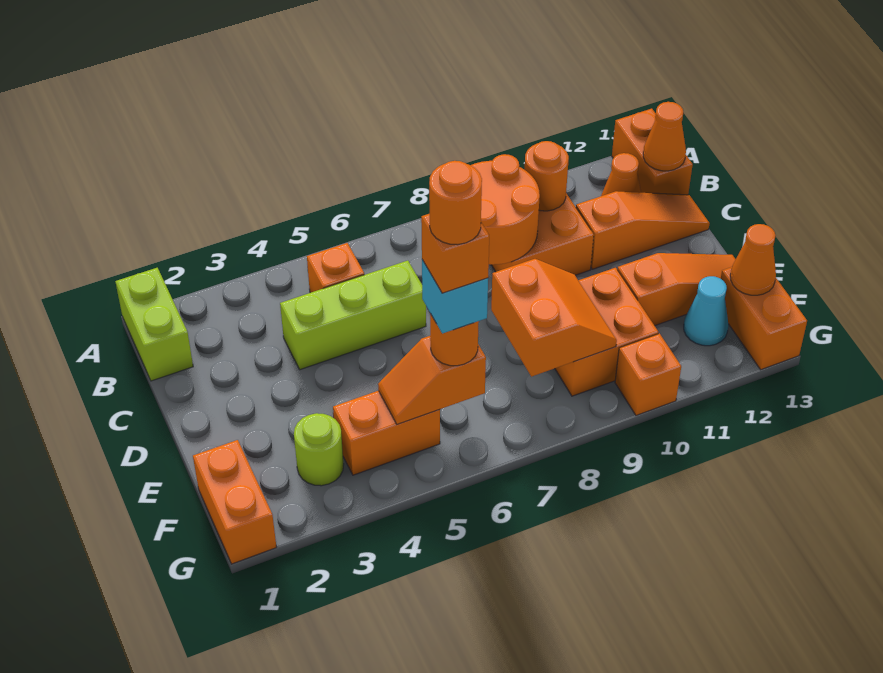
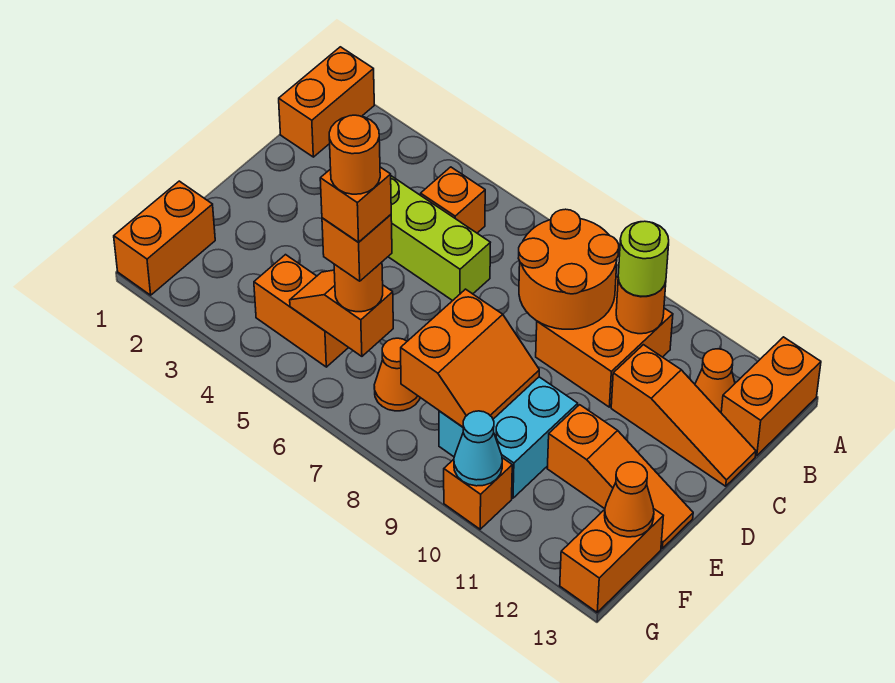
lime 1x2 brick [115,268,193,381] -> orange 1x2 brick [279,47,374,157]
orange 1x1 cone [643,102,686,171] -> orange 1x1 cone moved to [374,338,420,411]
orange 2x2 brick [555,268,658,396] -> cyan 2x2 brick [439,377,578,498]
lime 1x1 round brick [294,413,344,486] -> lime 1x1 round brick moved to [618,221,669,296]
cyan 1x1 brick [422,260,488,333] -> orange 1x1 brick [322,215,392,281]
cyan 1x1 cone [684,276,728,346] -> cyan 1x1 cone moved to [454,411,502,486]

